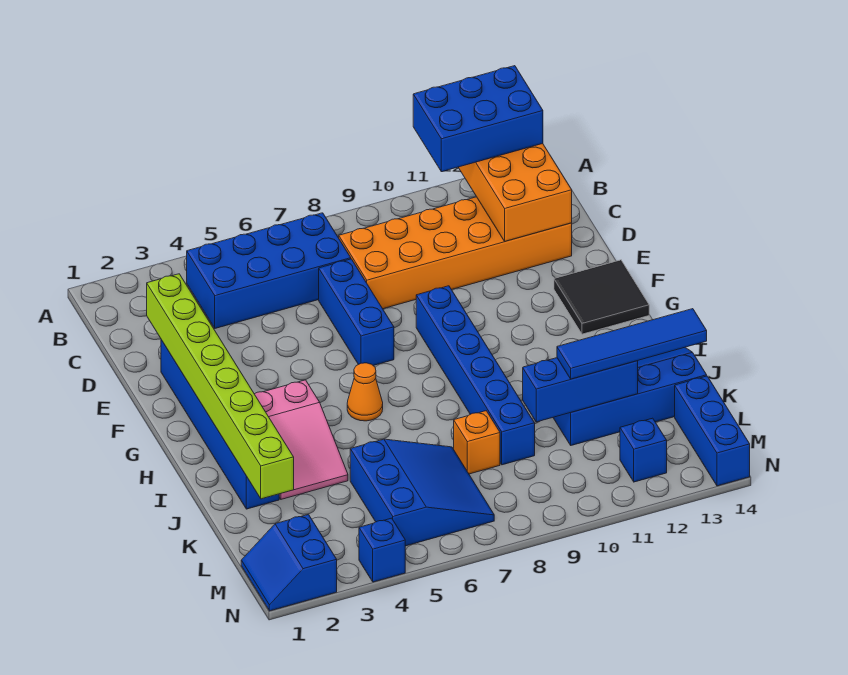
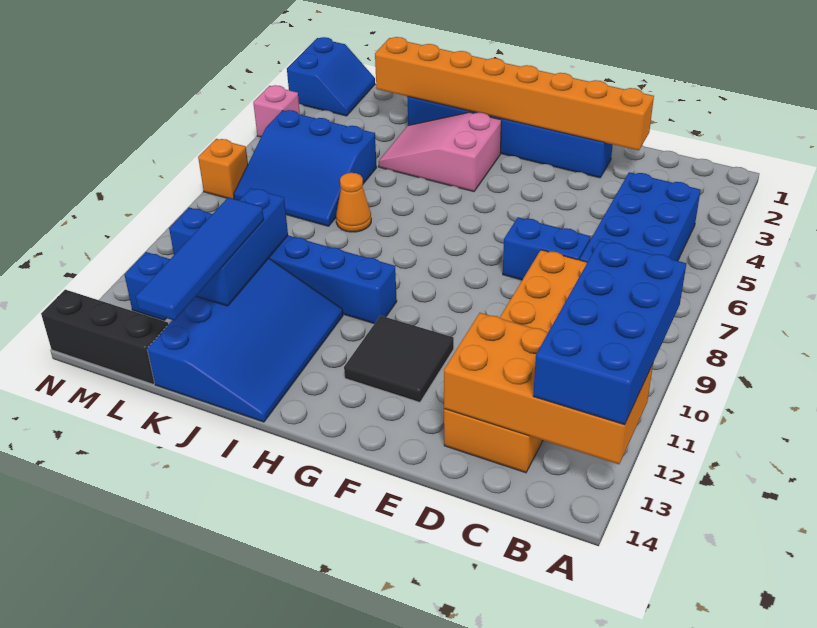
blue 2x3 brick [413,66,543,172] -> blue 2x4 brick [533,241,686,425]
lime 1x8 brick [147,274,294,499] -> orange 1x8 brick [375,37,654,150]
blue 1x3 brick [319,259,394,366] -> blue 1x2 brick [503,217,590,280]
blue 1x6 brick [416,286,535,465] -> blue 1x6 brick moved to [169,207,397,324]
black 2x2 tile [554,260,649,334] -> black 2x2 tile moved to [344,316,454,402]
orange 1x1 cone [347,363,383,421] -> orange 1x1 cone moved to [336,173,371,232]
orange 1x1 brick [454,411,500,474] -> orange 1x1 brick moved to [198,139,248,199]
blue 1x3 brick [675,376,750,486] -> black 1x3 brick [41,290,169,384]
blue 2x2 slope [241,514,337,611] -> blue 2x2 slope turned to [287,37,375,116]
blue 1x1 brick [359,518,405,582] -> pink 1x1 brick [253,85,300,137]

